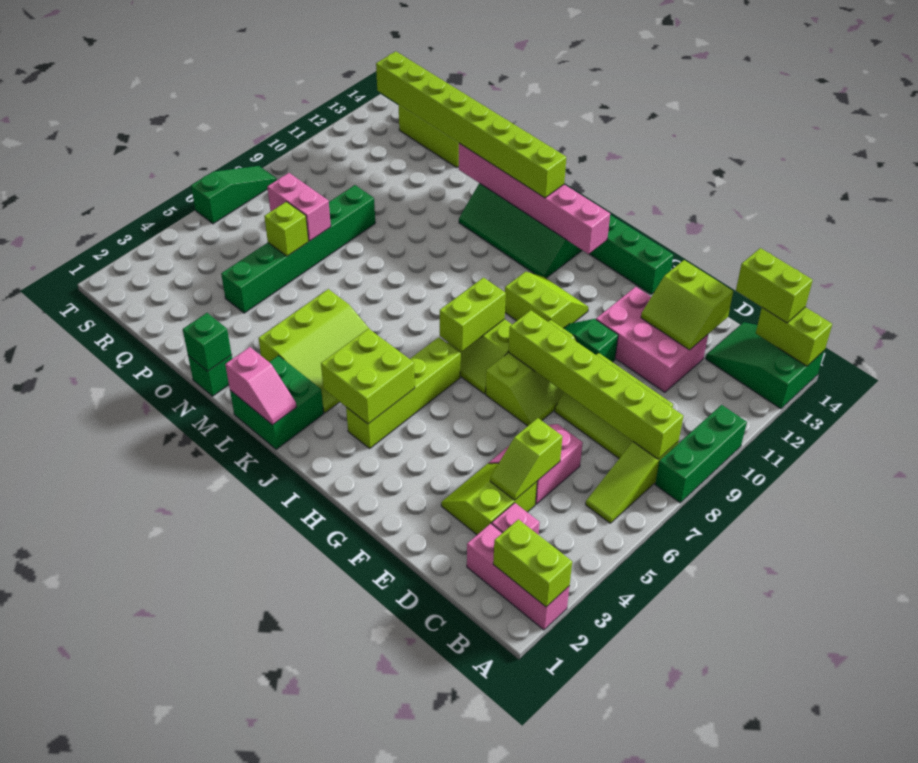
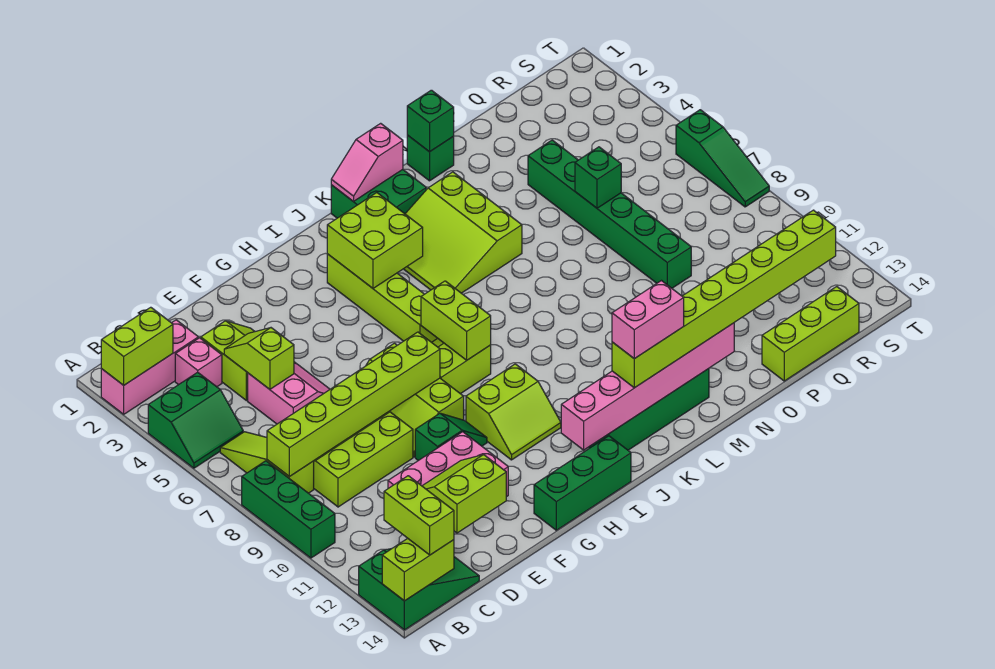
none -> green 2x2 slope [148,372,243,468]
lime 1x2 brick [736,248,813,323] -> lime 1x2 brick turned to [384,476,454,555]
lime 1x1 brick [264,202,309,256] -> green 1x1 brick [575,147,621,208]
pink 1x2 brick [267,173,331,241] -> pink 1x2 brick moved to [612,281,684,359]

